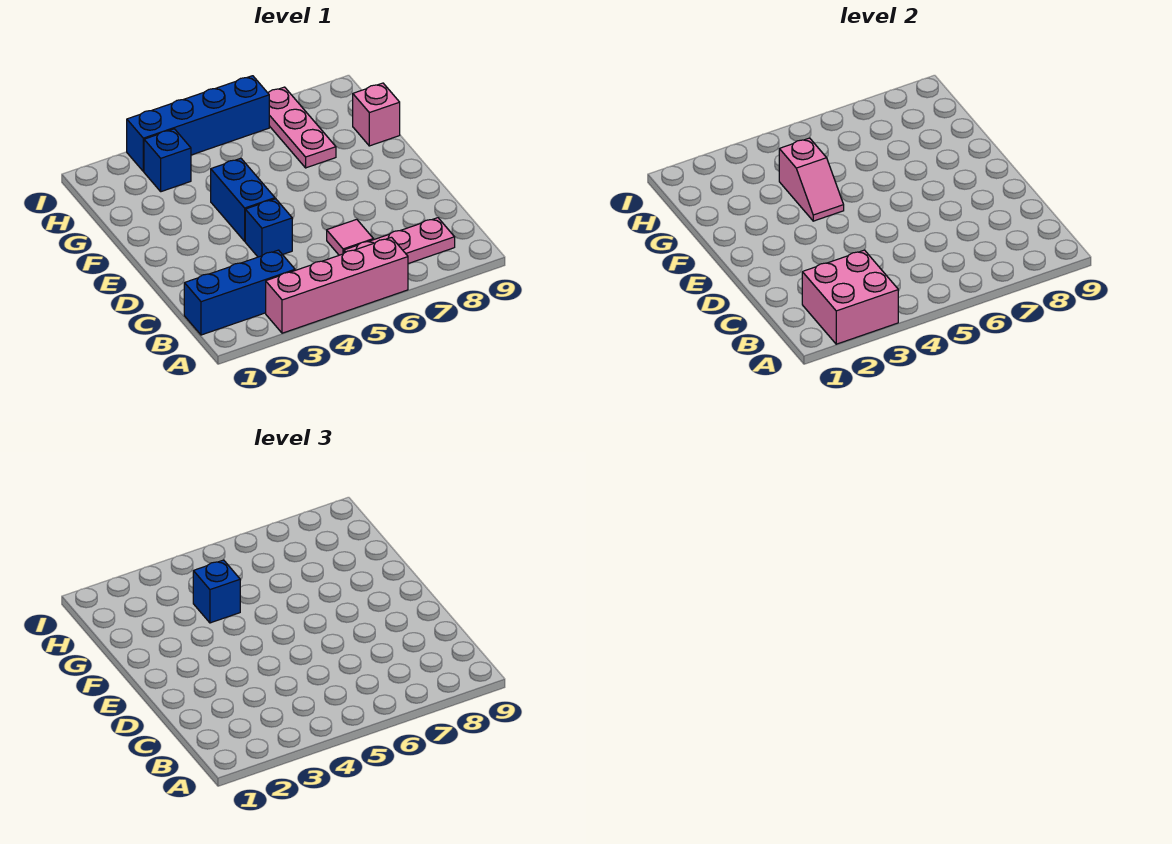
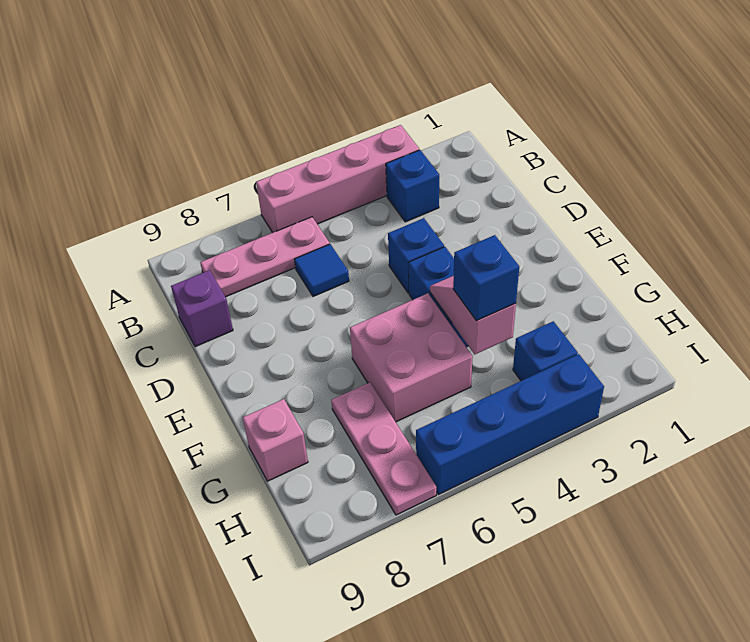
pink 2x2 brick [802,250,898,344] -> pink 2x2 brick moved to [350,294,473,422]
blue 1x3 brick [184,250,295,335] -> blue 1x1 brick [386,150,439,222]
pink 1x1 tile [327,219,373,255] -> blue 1x1 tile [294,244,349,296]
none -> purple 1x1 brick [171,270,233,347]

